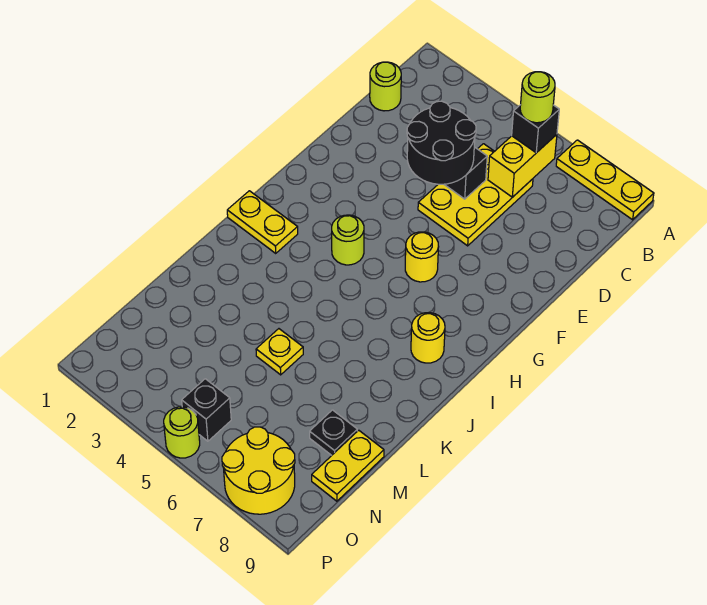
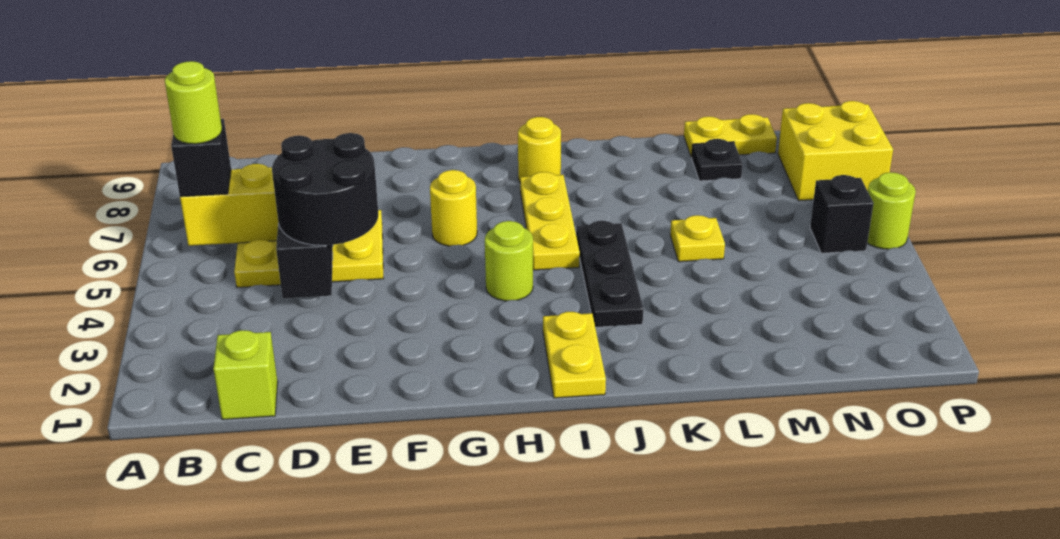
yellow 1x3 plate [556,140,654,220] -> yellow 1x3 plate moved to [520,172,580,270]
lime 1x1 round brick [370,62,401,111] -> lime 1x1 brick [213,330,278,420]
none -> black 1x3 plate [576,221,643,327]
yellow 2x2 round brick [222,427,295,514] -> yellow 2x2 brick [778,101,893,201]

